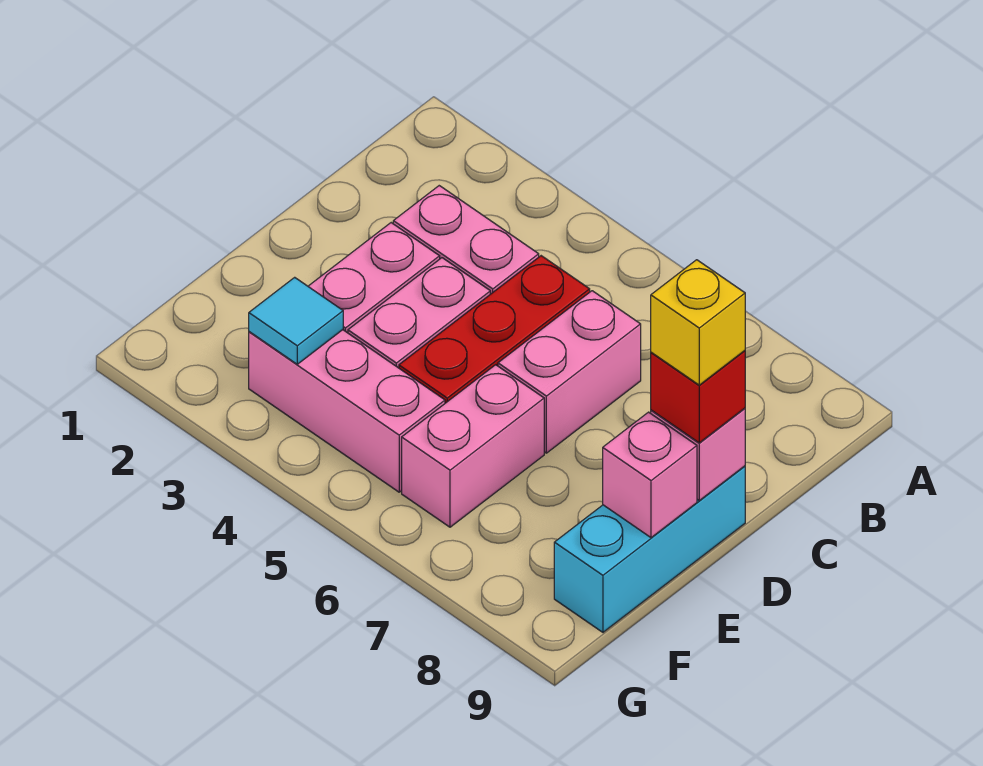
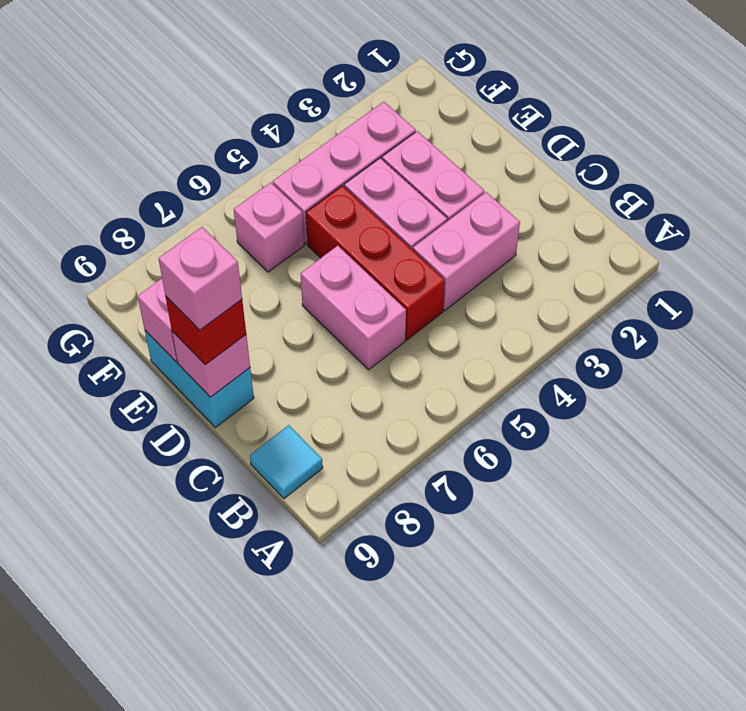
cyan 1x3 brick [554,466,745,632] -> cyan 1x2 brick [145,330,254,427]
yellow 1x1 brick [651,260,745,385] -> pink 1x1 brick [158,227,242,330]
pink 1x2 brick [402,365,544,527] -> pink 1x1 brick [234,182,304,272]
cyan 1x1 tile [249,277,343,364] -> cyan 1x1 tile moved to [250,425,323,499]

